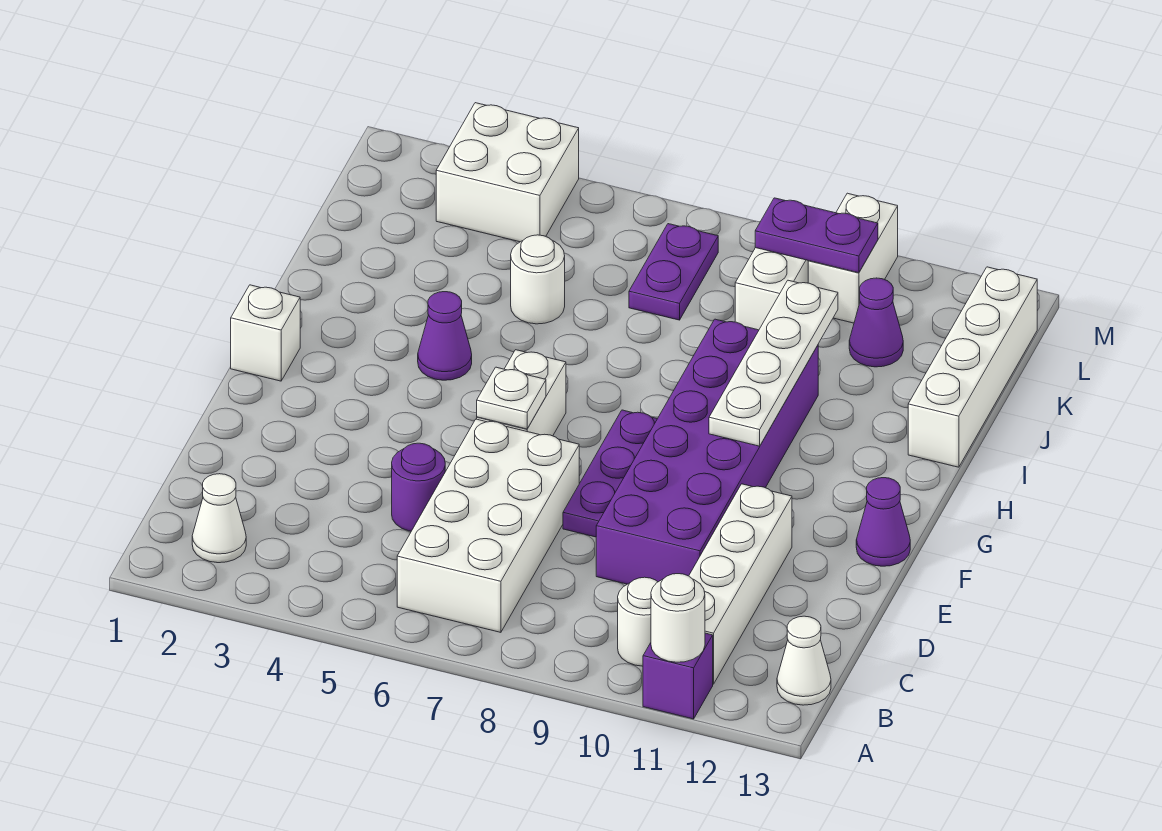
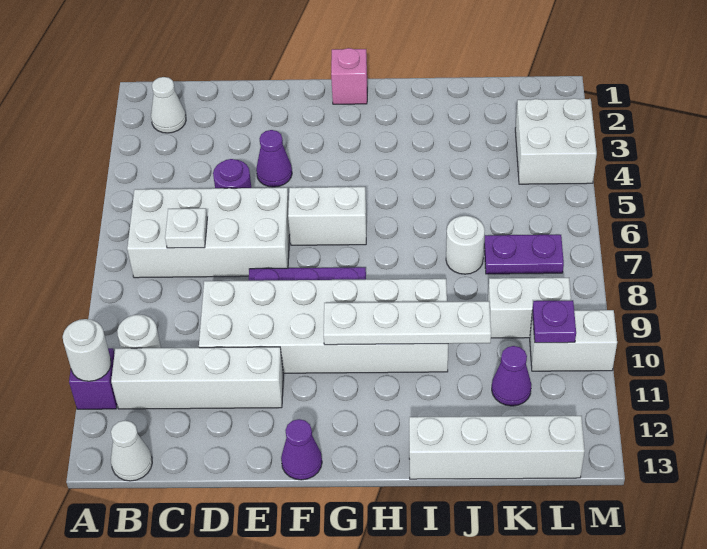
purple 2x6 brick [596,319,818,584] -> white 2x6 brick [199,279,448,373]
white 1x1 plate [477,367,546,429] -> white 1x1 plate moved to [165,208,207,248]
white 1x1 brick [231,285,300,381] -> pink 1x1 brick [331,48,367,104]
purple 1x1 cone [418,292,472,380] -> purple 1x1 cone moved to [256,130,292,187]
white 1x1 round brick [511,235,565,324] -> white 1x1 round brick moved to [446,216,485,274]
purple 1x2 plate [755,198,878,273] -> purple 1x1 plate [532,300,576,343]

